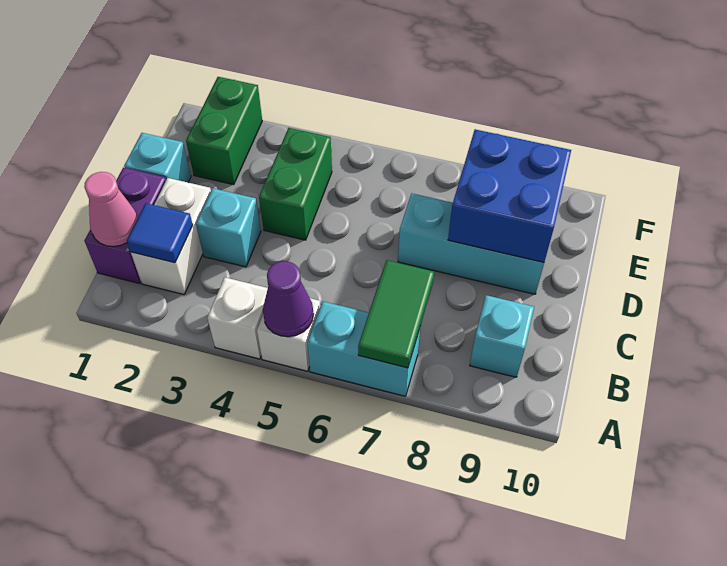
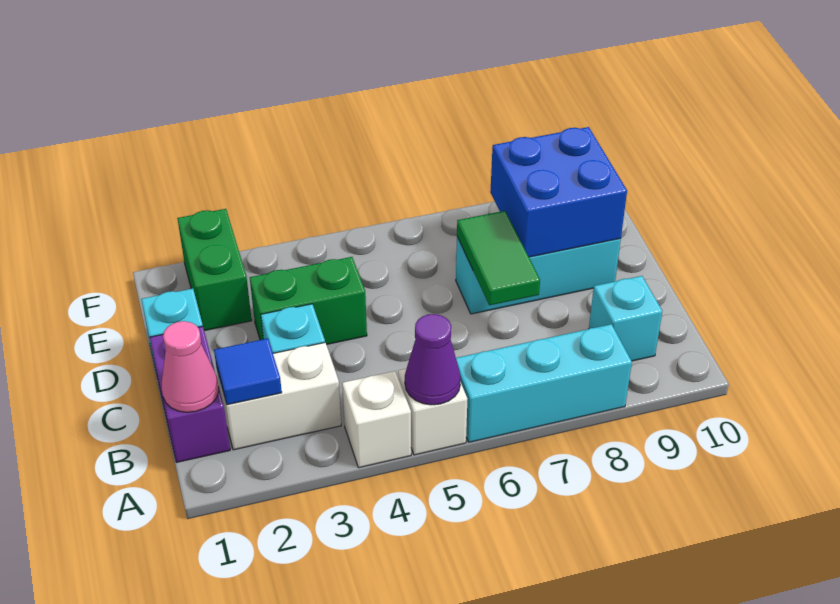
cyan 1x2 brick [307,301,420,396] -> cyan 1x3 brick [456,324,632,442]
green 1x2 tile [358,260,434,368] -> green 1x2 tile moved to [457,211,540,305]
white 1x2 brick [131,178,211,295] -> white 1x2 brick turned to [217,343,341,450]
green 1x2 brick [259,128,332,240] -> green 1x2 brick turned to [250,257,367,345]

